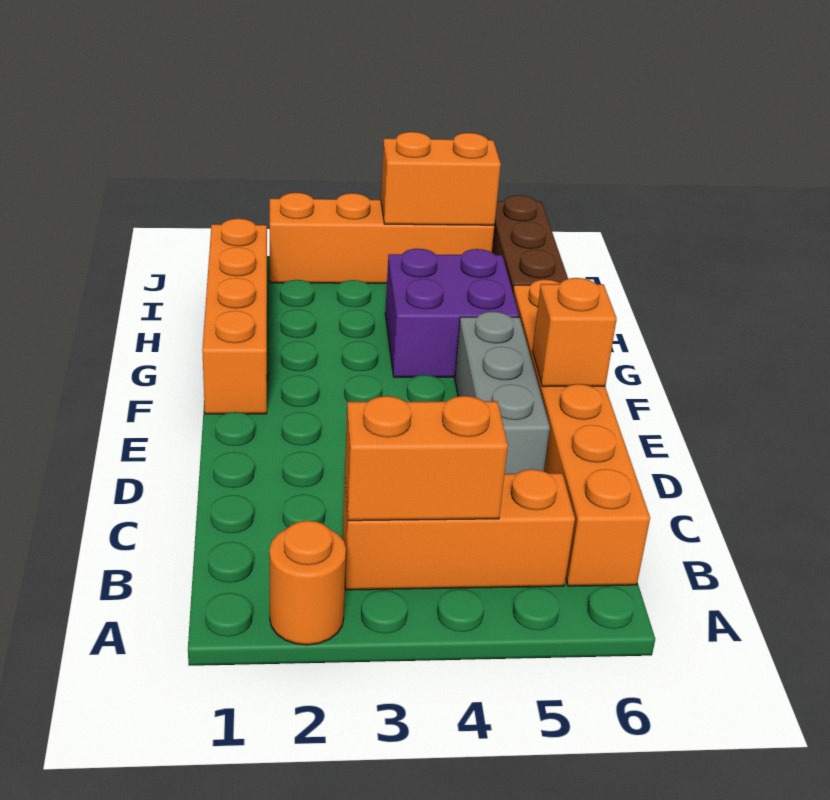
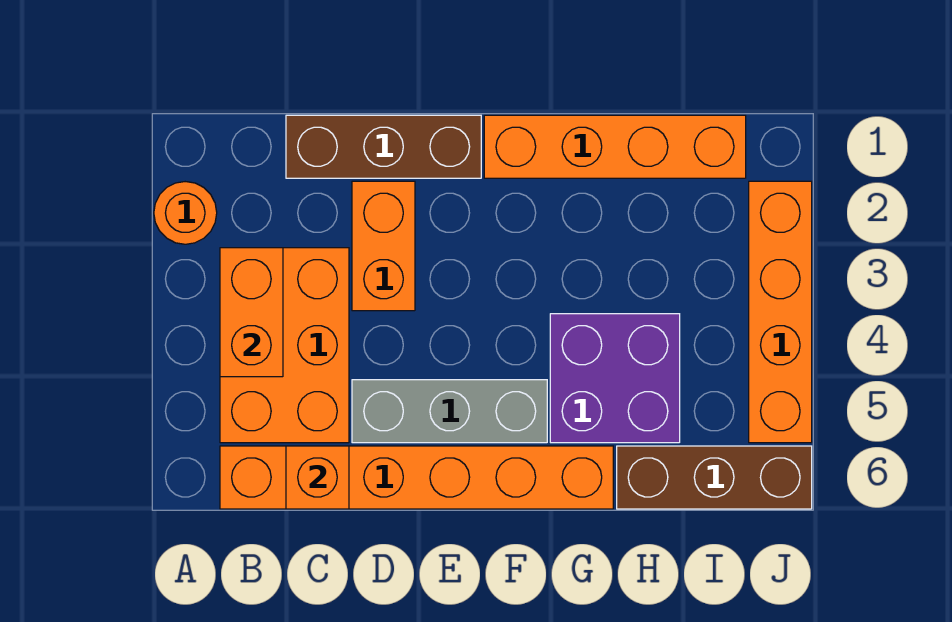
orange 1x3 brick [343,469,575,590] -> orange 2x3 brick [220,248,349,443]
none -> brown 1x3 brick [286,115,481,178]
orange 1x1 brick [532,278,617,387] -> orange 1x1 brick moved to [286,446,349,509]
orange 1x2 brick [381,132,501,225] -> orange 1x2 brick moved to [352,181,415,311]

